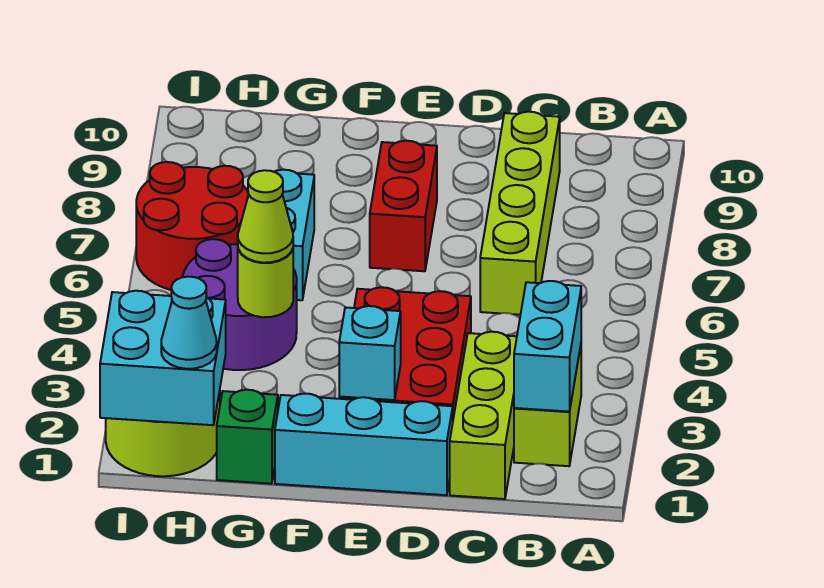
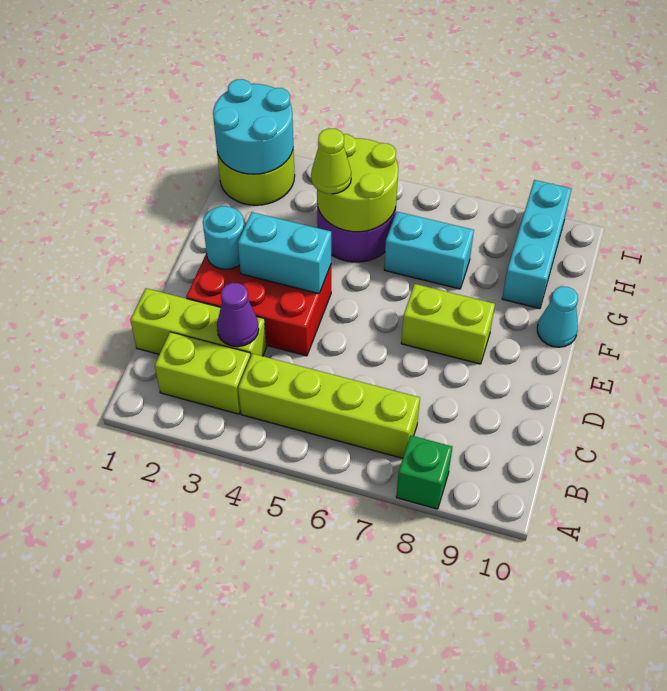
cyan 1x2 brick [514,281,581,412] -> cyan 1x2 brick moved to [238,212,331,294]
none -> purple 1x1 cone [217,283,259,347]
lime 1x4 brick [480,112,560,315] -> lime 1x4 brick moved to [238,354,420,458]
cyan 1x3 brick [275,394,453,495] -> cyan 1x3 brick moved to [502,180,571,309]
cyan 1x1 brick [339,306,401,400] -> cyan 1x1 round brick [203,206,244,269]
red 1x2 brick [370,141,437,271] -> lime 1x2 brick [401,284,495,364]
green 1x1 brick [217,390,278,484] -> green 1x1 brick moved to [396,435,452,509]
lime 1x1 round brick [238,249,293,317] -> lime 2x2 round brick [317,134,398,232]
cyan 2x2 brick [100,291,226,425] -> cyan 2x2 round brick [213,79,293,174]
cyan 1x1 cone [161,277,217,369] -> cyan 1x1 cone moved to [537,286,578,347]
red 2x2 round brick [136,162,249,290] -> none

